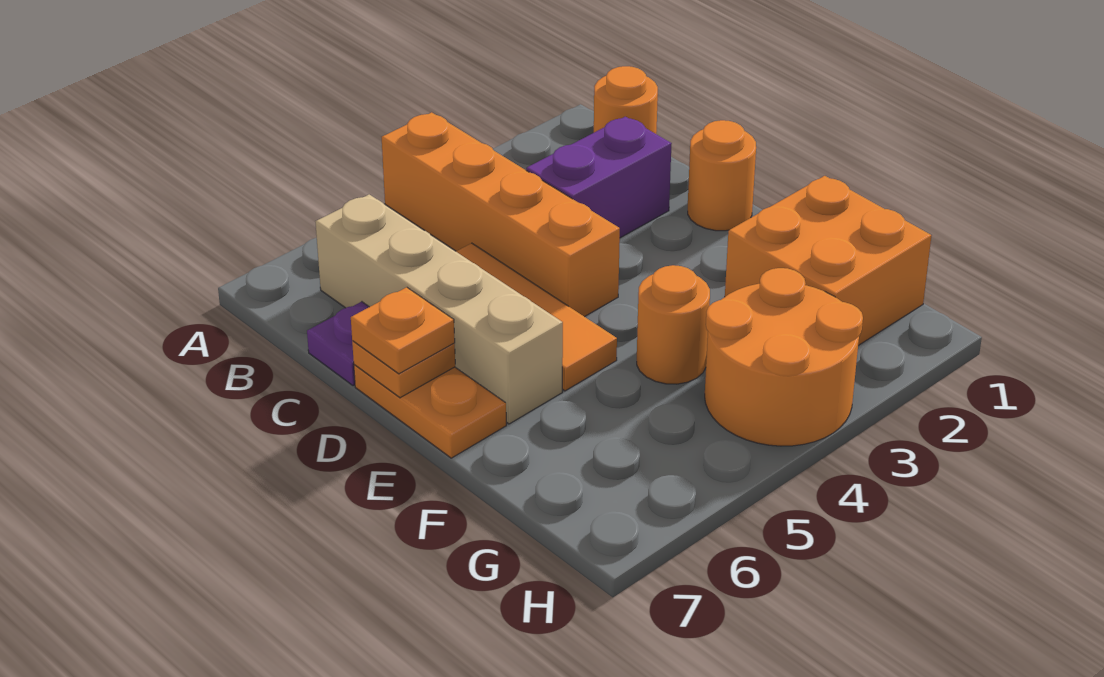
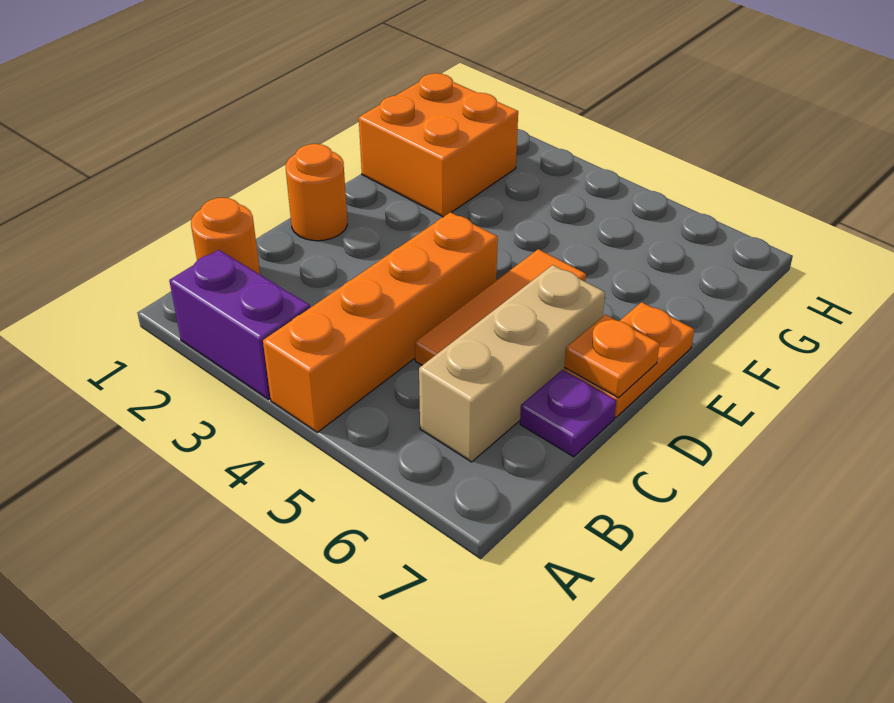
tan 1x4 brick [316,194,563,424] -> tan 1x3 brick [419,265,605,462]
purple 1x2 brick [526,117,672,238] -> purple 1x2 brick moved to [169,250,310,399]
orange 1x1 plate [351,287,455,374] -> none
orange 1x1 round brick [637,265,710,384] -> none
orange 2x2 round brick [705,268,863,446] -> none

